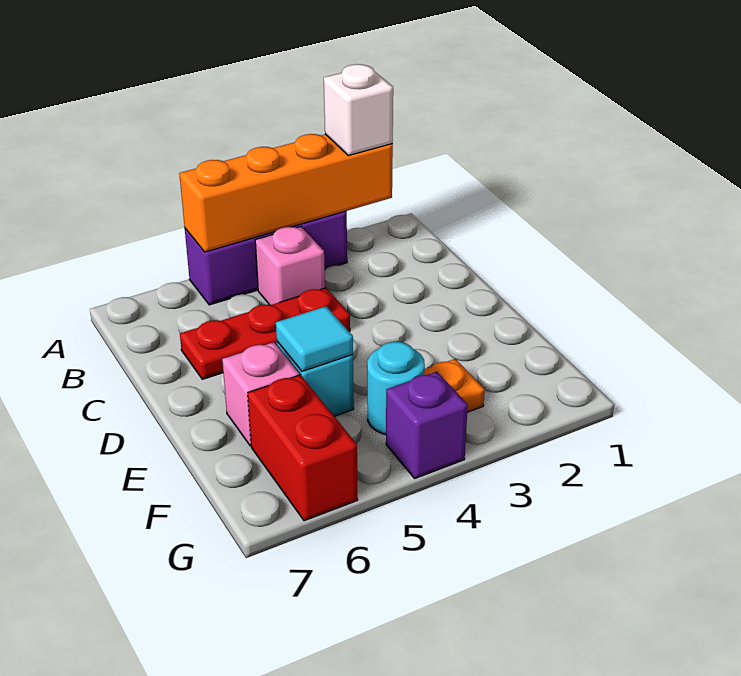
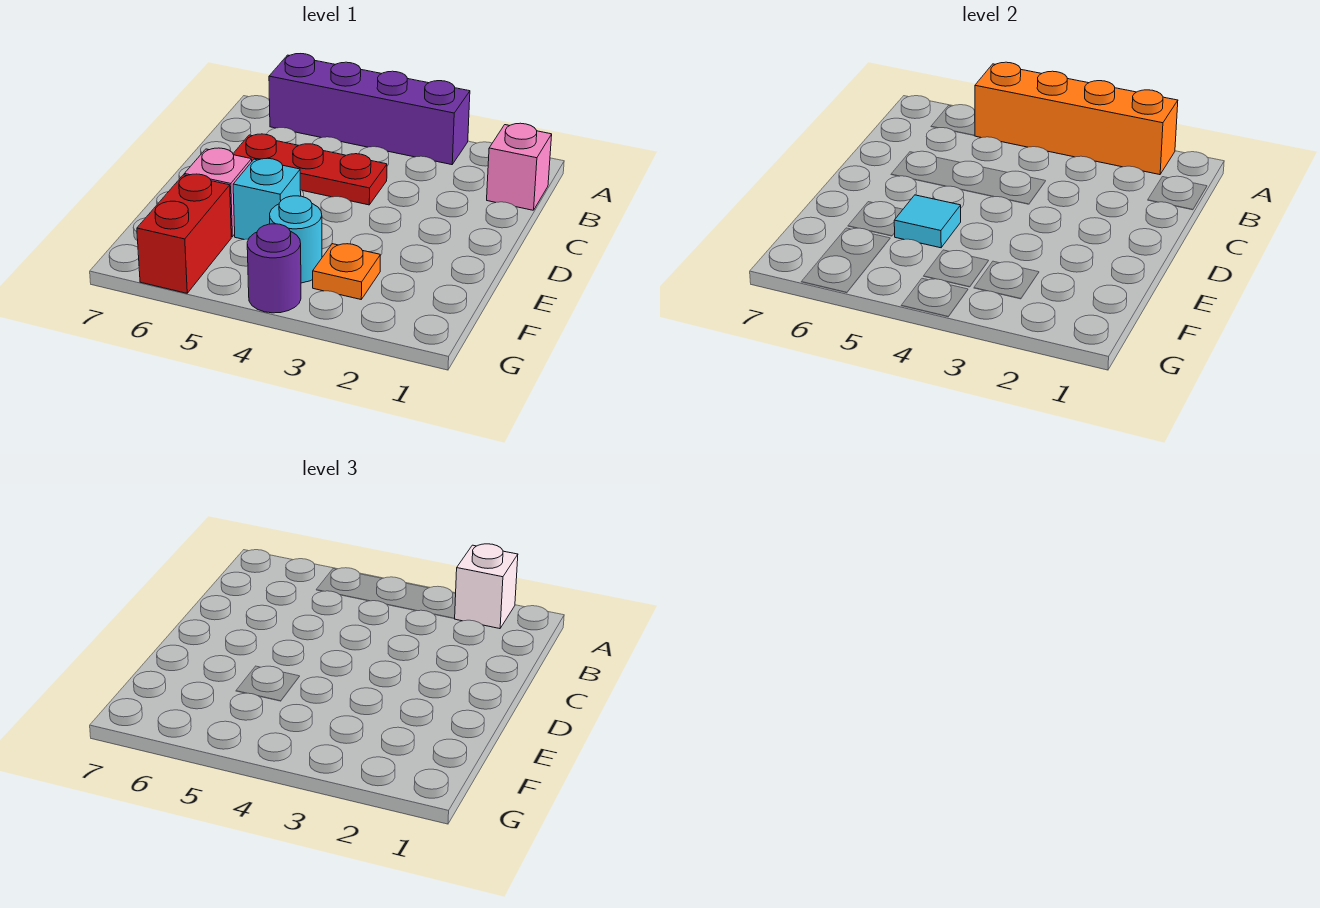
purple 1x3 brick [185,211,347,305] -> purple 1x4 brick [269,54,470,165]
pink 1x1 brick [255,226,325,305] -> pink 1x1 brick moved to [487,123,552,210]
purple 1x1 brick [386,372,468,478] -> purple 1x1 round brick [247,224,301,313]

